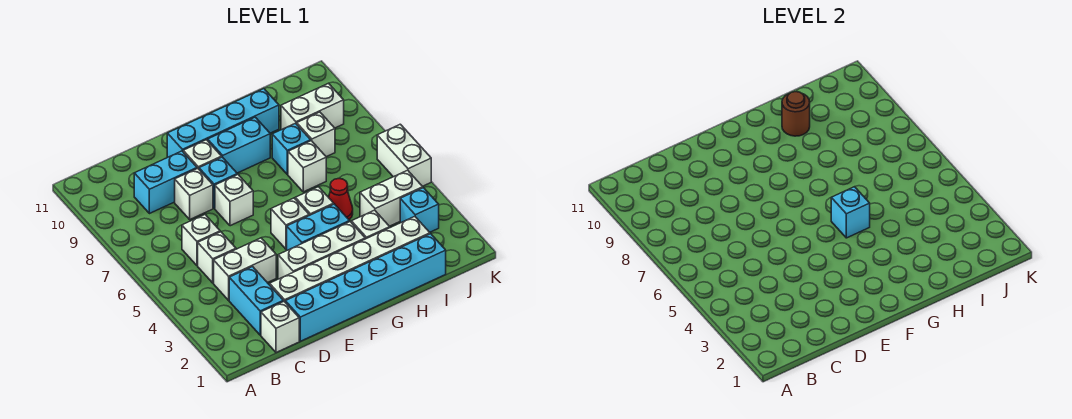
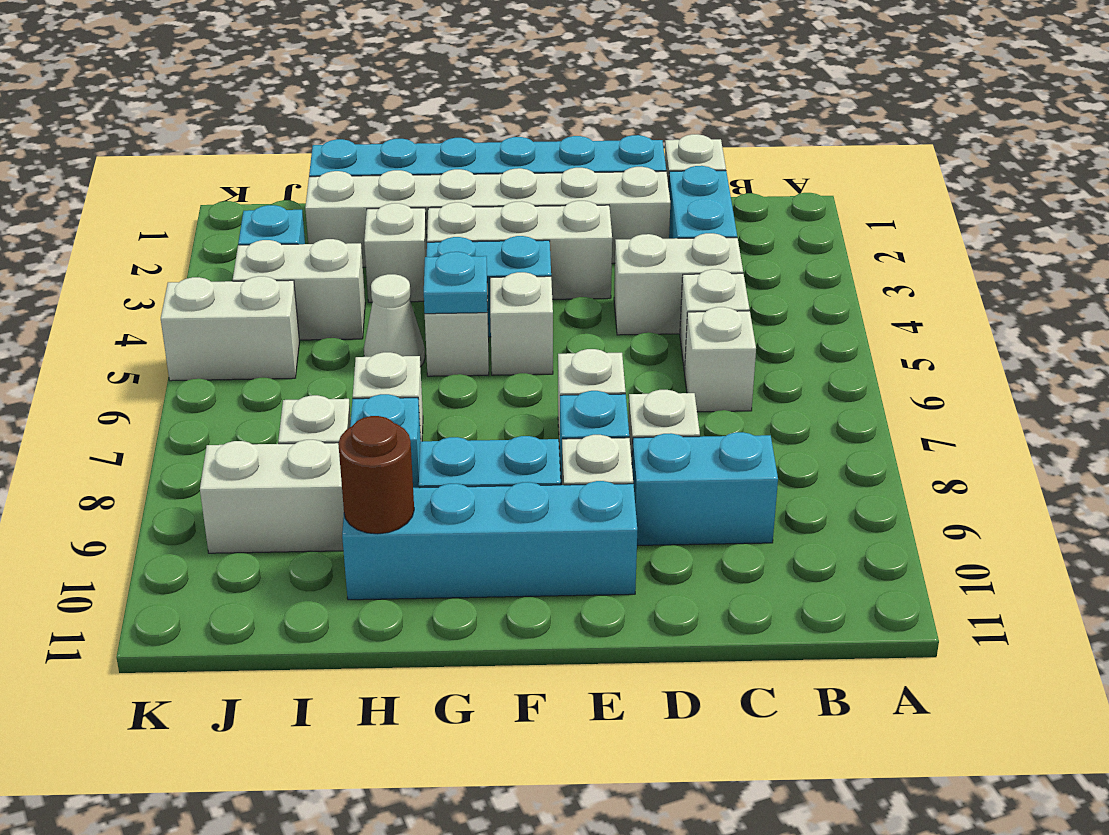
cyan 1x1 brick [831,187,870,238] -> cyan 1x1 plate [424,252,487,314]
red 1x1 cone [329,179,353,220] -> white 1x1 cone [364,274,425,367]
white 1x2 brick [377,124,431,186] -> white 1x2 brick turned to [161,276,299,381]

